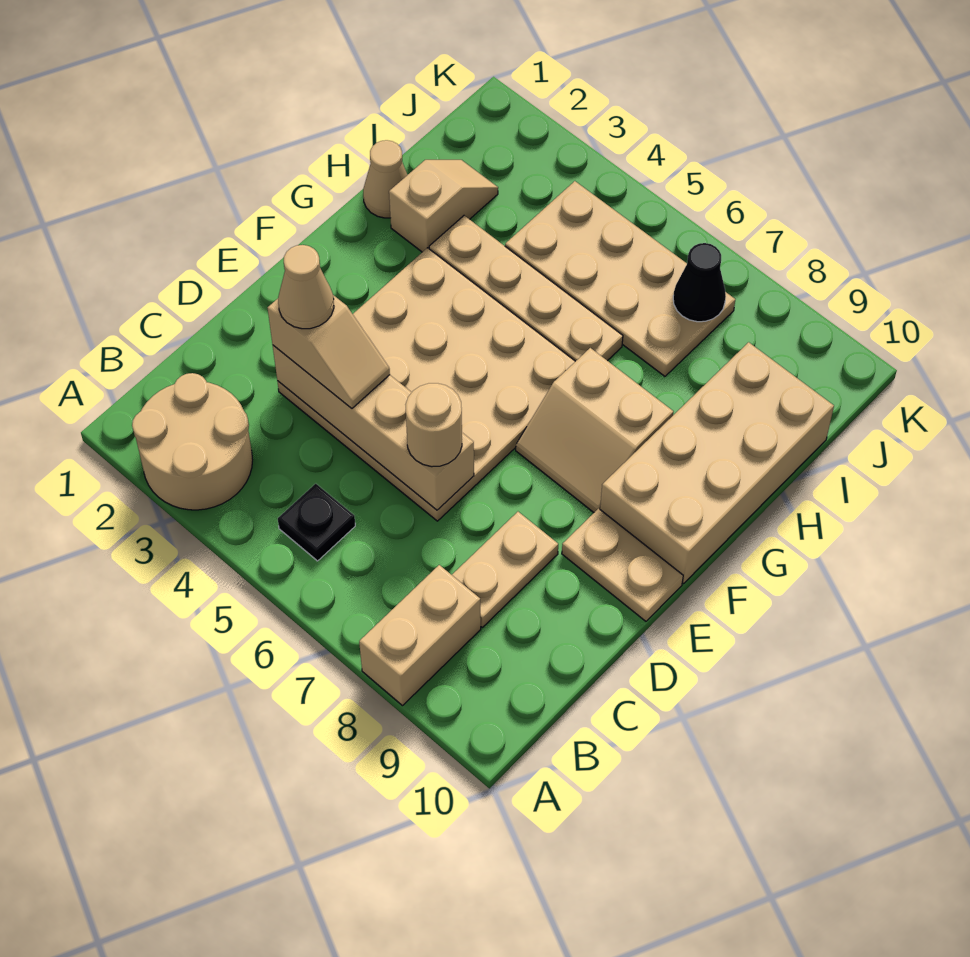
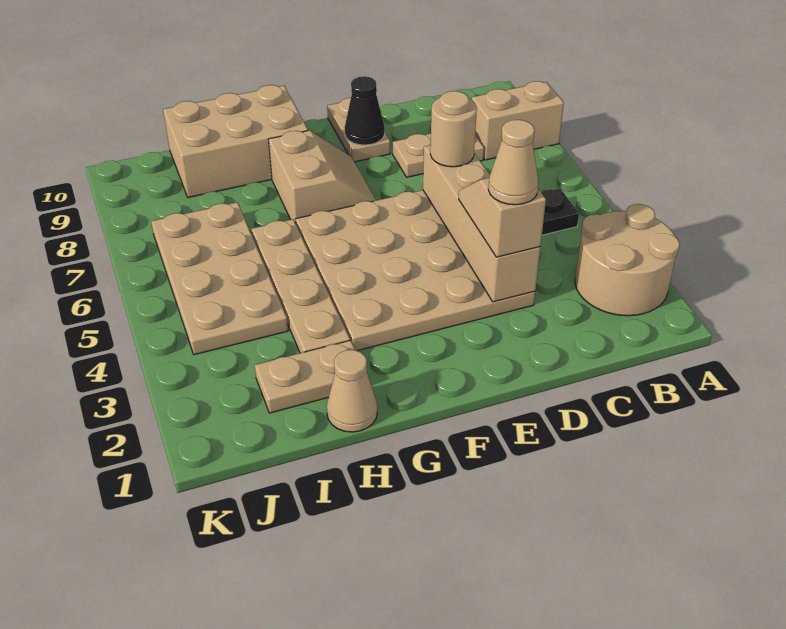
tan 2x4 brick [600,342,834,583] -> tan 2x3 brick [163,85,308,197]
tan 1x2 slope [389,160,498,252] -> tan 1x2 plate [255,340,355,413]
black 1x1 cone [673,243,726,322] -> black 1x1 cone moved to [345,76,385,145]

